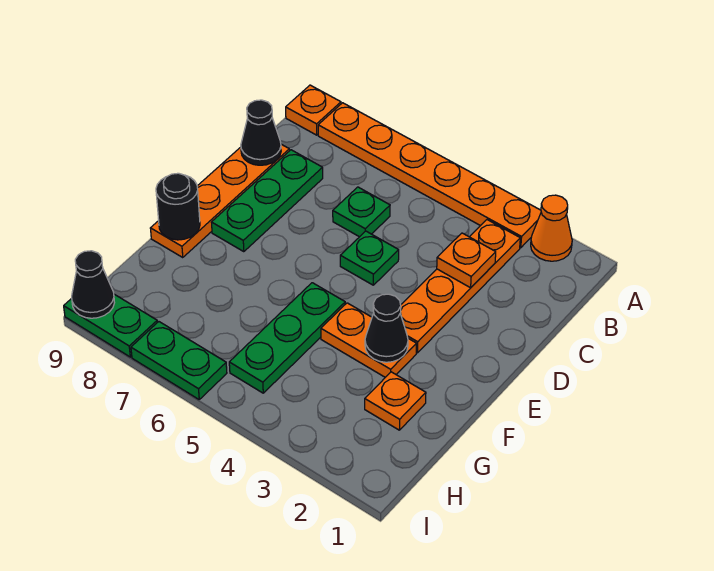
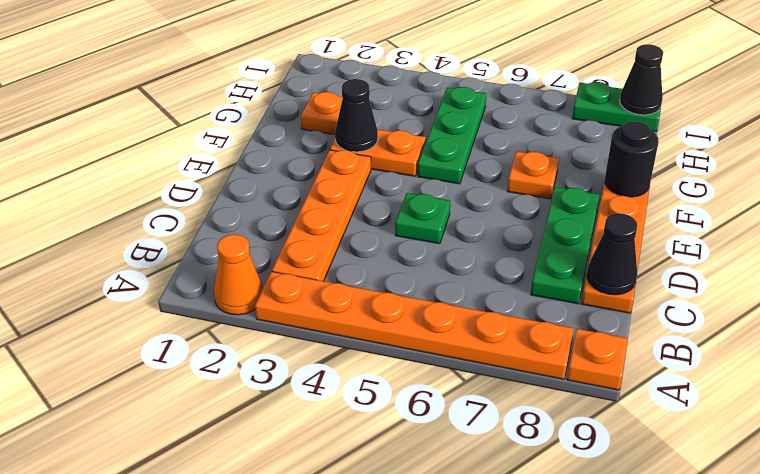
orange 1x1 plate [437,233,496,288] -> orange 1x1 plate moved to [507,151,559,199]
green 1x1 plate [333,187,390,237] -> none
green 1x2 plate [131,322,227,399] -> none

